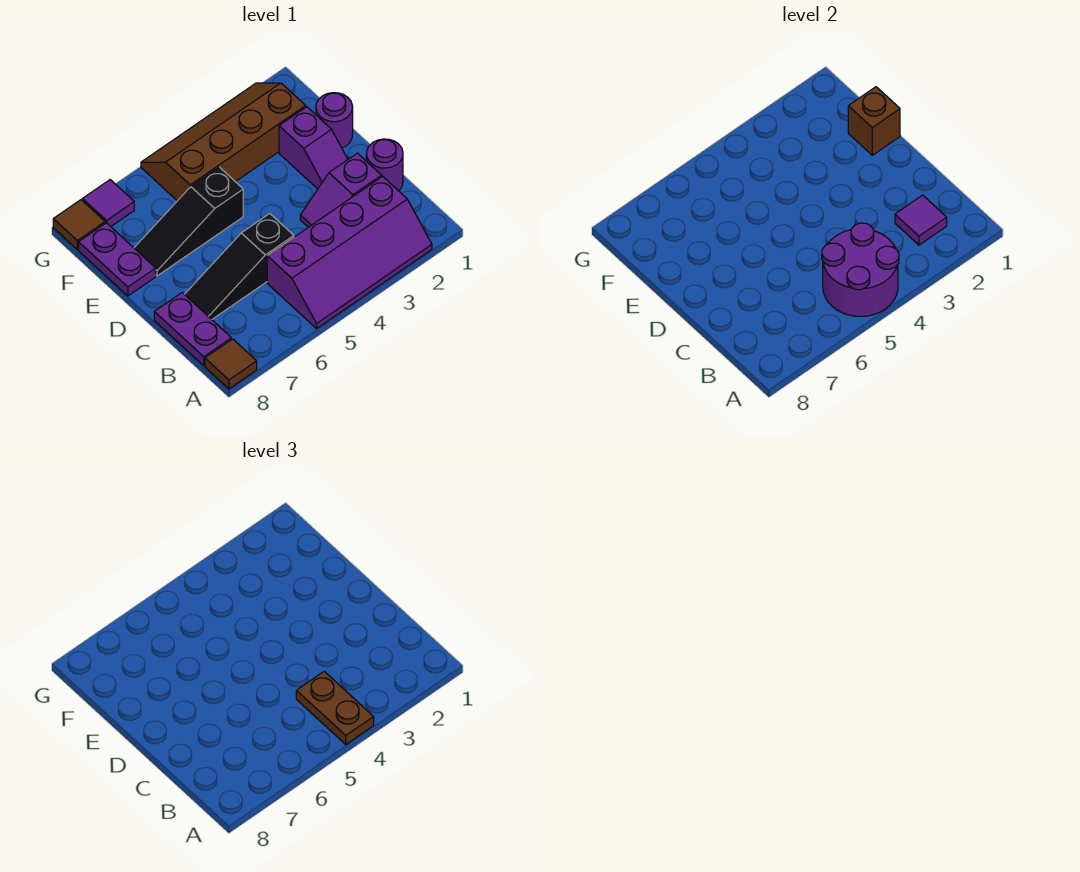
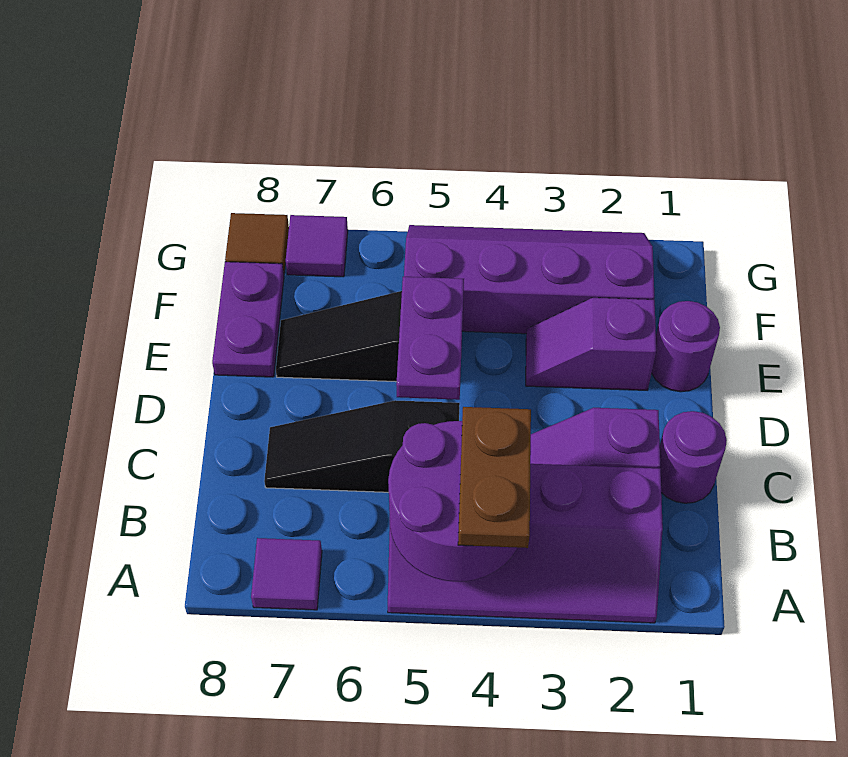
brown 1x1 tile [205,339,257,389] -> none
purple 1x1 tile [895,195,947,245] -> purple 1x1 tile moved to [251,538,322,610]
purple 1x2 plate [154,293,231,365] -> purple 1x2 plate moved to [396,277,464,400]
purple 1x2 slope [279,107,348,189] -> purple 1x2 slope turned to [526,298,656,390]
brown 1x1 brick [848,87,900,155] -> none
brown 2x4 slope [141,83,306,201] -> purple 2x4 slope [404,225,654,334]

